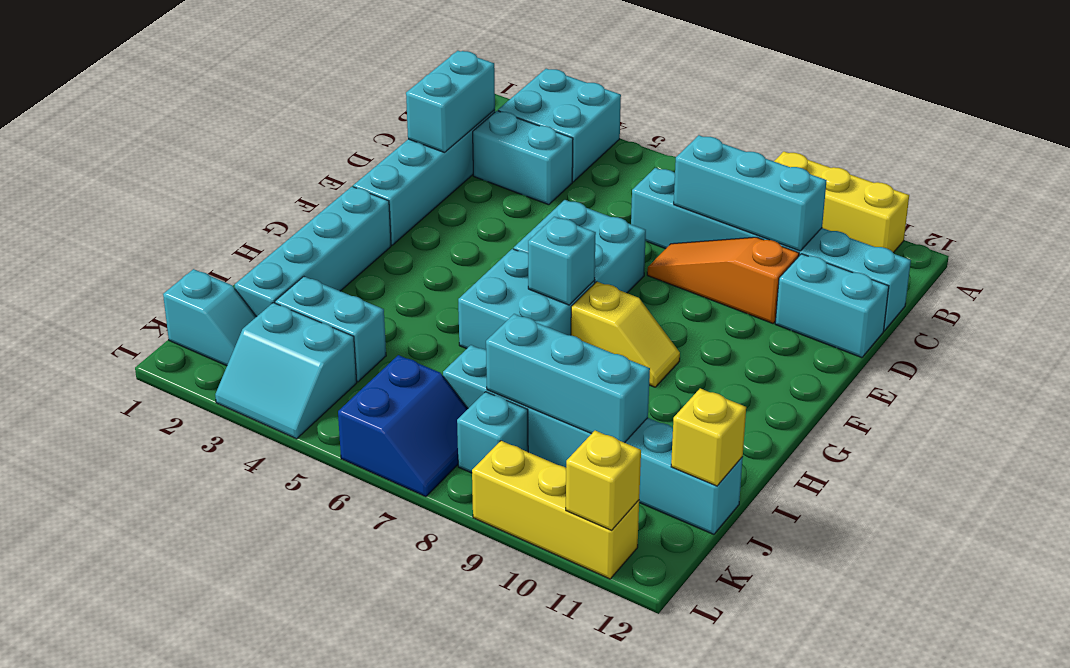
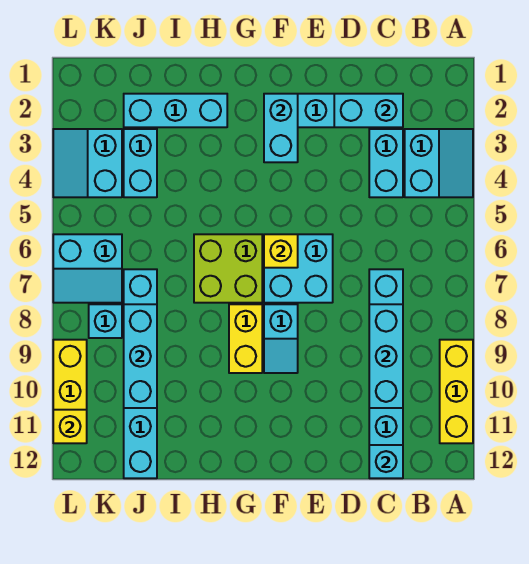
cyan 2x2 brick [498,69,621,182] -> cyan 2x2 slope [405,129,473,197]
orange 1x3 slope [647,237,799,323] -> none
cyan 1x2 brick [775,254,889,358] -> cyan 1x2 brick moved to [264,94,298,162]
cyan 1x4 brick [235,187,391,317] -> cyan 1x3 brick [124,94,227,127]
cyan 2x2 brick [458,249,595,350] -> lime 2x2 brick [194,234,262,303]
cyan 1x1 brick [528,217,596,305] -> cyan 1x1 brick moved to [369,445,403,478]
yellow 1x2 slope [571,282,680,387] -> yellow 1x2 brick [229,304,262,373]
yellow 1x1 brick [671,388,746,486] -> yellow 1x1 brick moved to [264,234,298,268]
cyan 1x2 slope [163,269,256,366] -> cyan 1x2 slope moved to [264,304,298,373]
blue 2x2 slope [338,355,468,497] -> cyan 2x2 slope [53,234,122,303]

